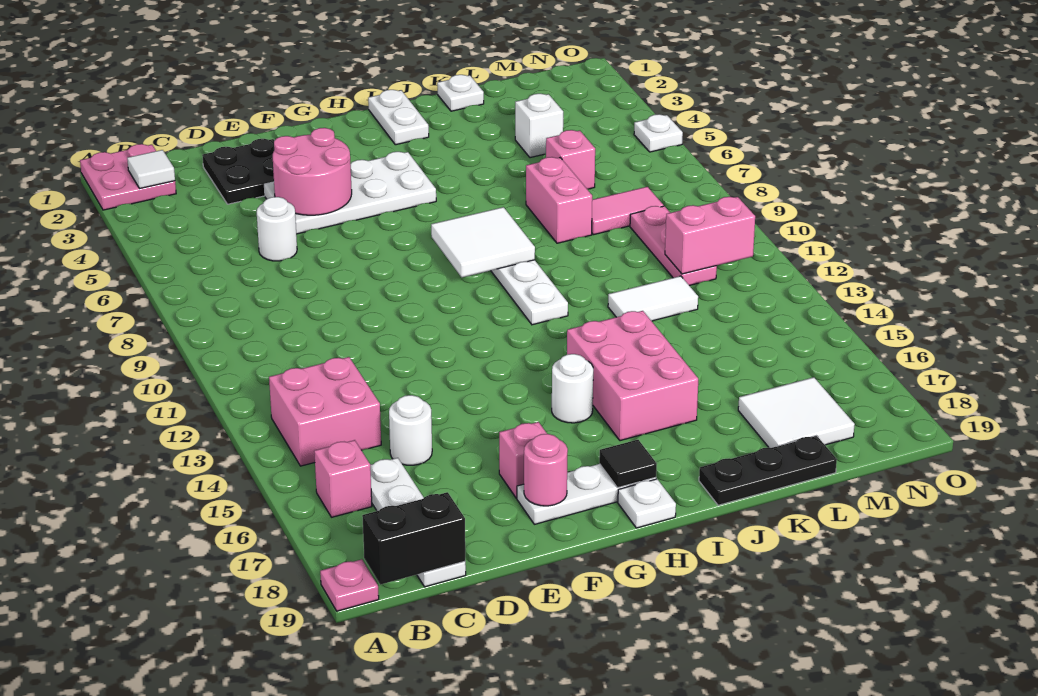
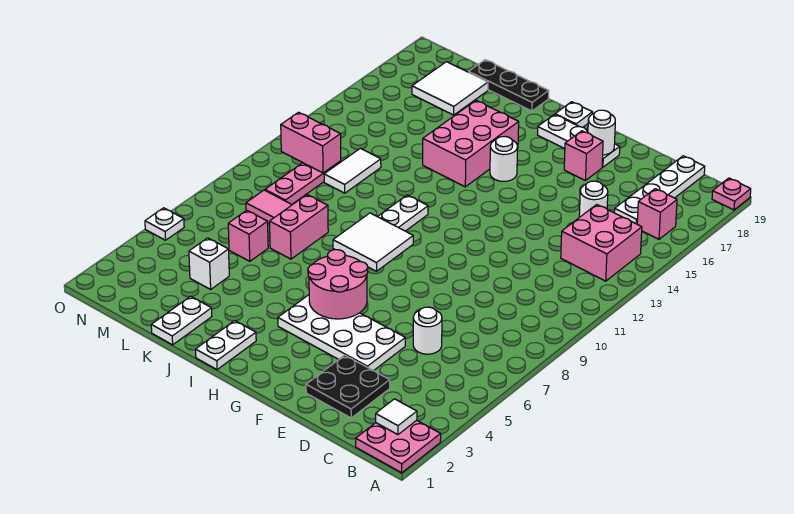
black 1x2 brick [362,492,465,585] -> none
pink 2x2 round brick [273,128,352,215] -> pink 2x2 round brick moved to [308,250,368,319]
pink 1x1 round brick [524,434,568,506] -> white 1x1 round brick [588,110,615,155]
black 1x1 tile [599,440,657,488] -> none
white 1x1 plate [437,75,484,111] -> white 1x2 plate [151,296,212,345]
white 1x2 tile [608,276,698,321] -> white 1x2 tile turned to [324,148,381,193]

